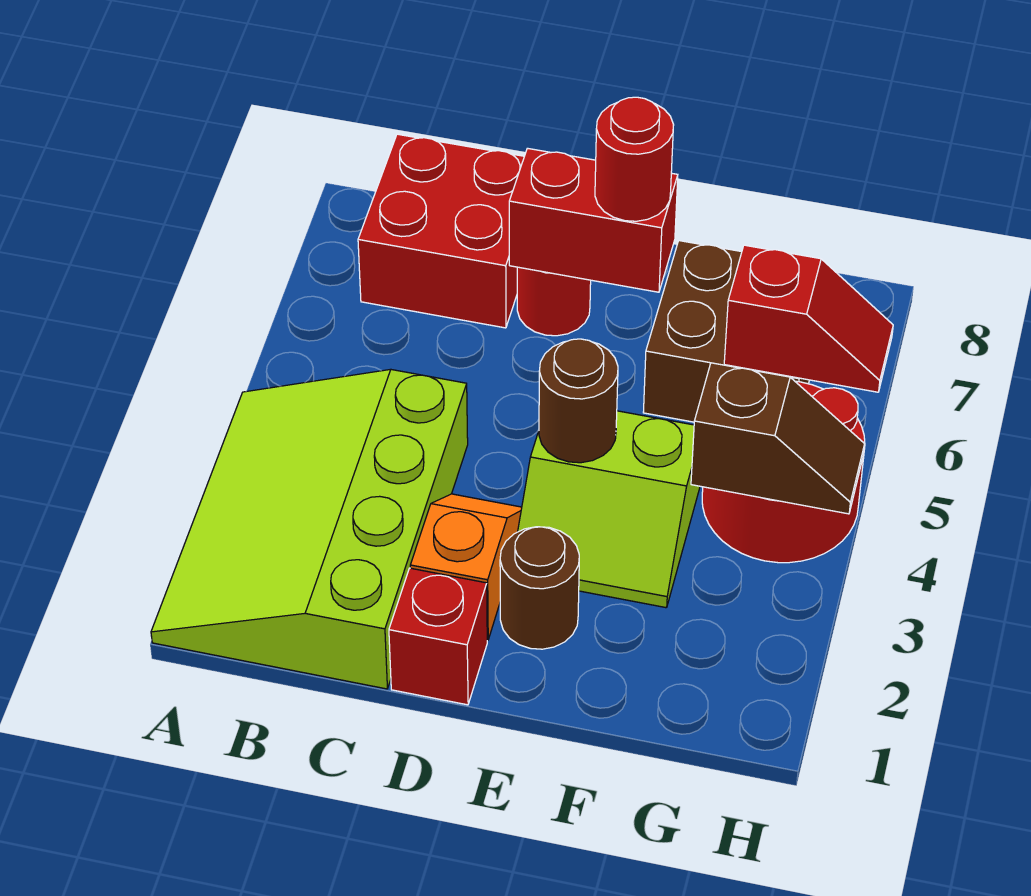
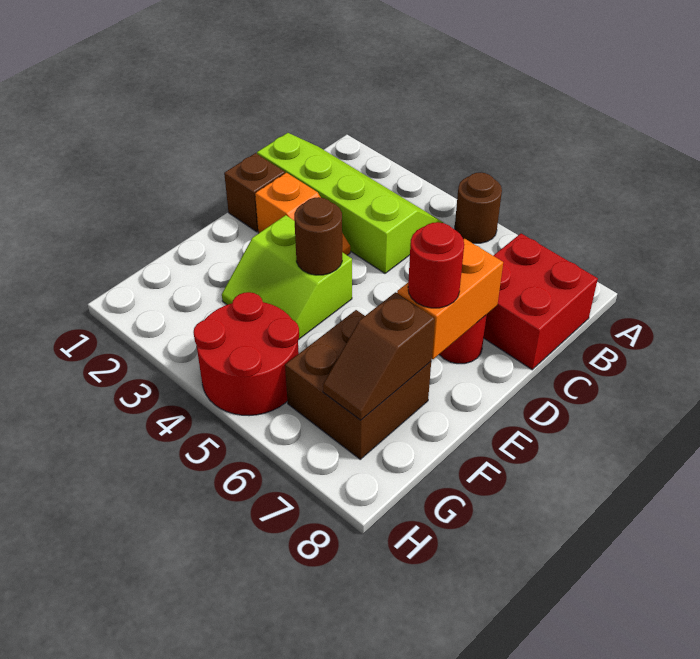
lime 3x4 slope [151,369,468,689] -> lime 2x4 slope [257,133,443,273]
red 1x1 brick [389,568,487,705] -> brown 1x1 brick [224,153,285,232]
red 1x2 brick [509,148,678,292] -> orange 1x2 brick [397,239,503,359]
brown 1x1 round brick [500,527,579,649] -> brown 1x1 round brick moved to [455,173,502,243]
lime 2x2 slope [518,411,700,608] -> lime 2x2 slope turned to [222,215,352,339]
brown 1x2 slope [691,363,865,514] -> brown 1x2 slope moved to [323,292,435,420]
red 1x2 slope [724,245,893,392] -> none

